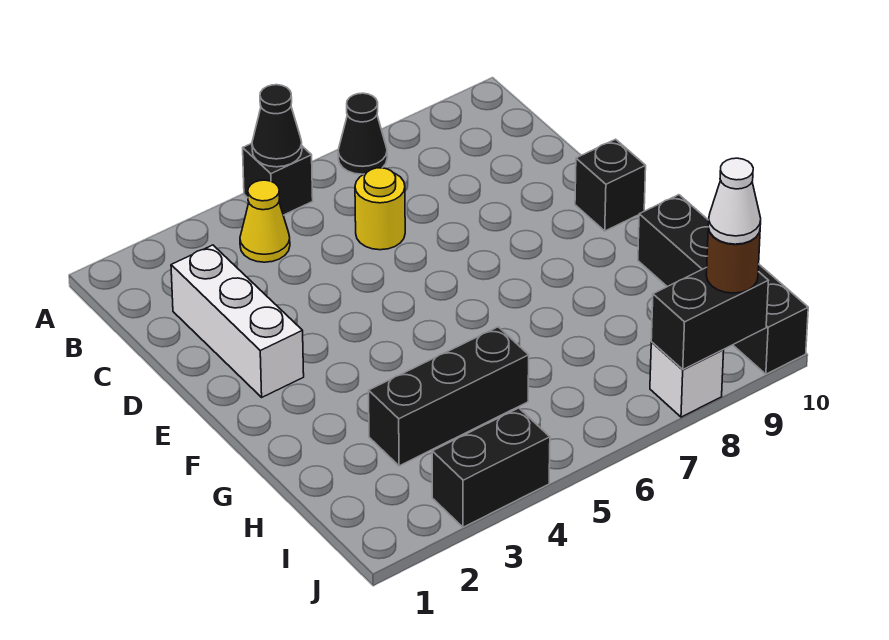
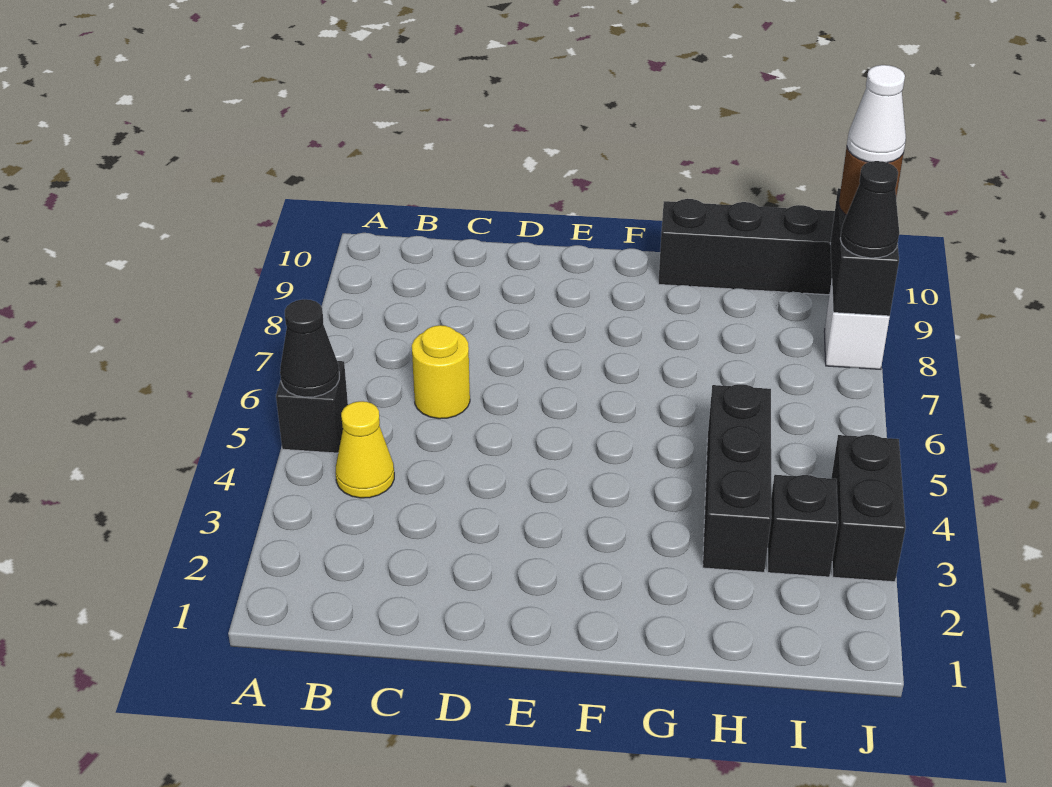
black 1x1 cone [338,93,387,174] -> black 1x1 cone moved to [840,161,899,258]
white 1x3 brick [171,245,304,397] -> none
black 1x1 brick [575,139,646,231] -> black 1x1 brick moved to [768,475,838,577]

